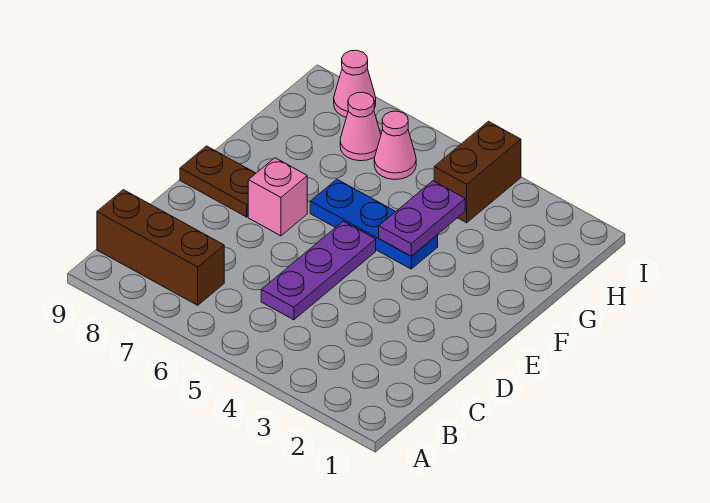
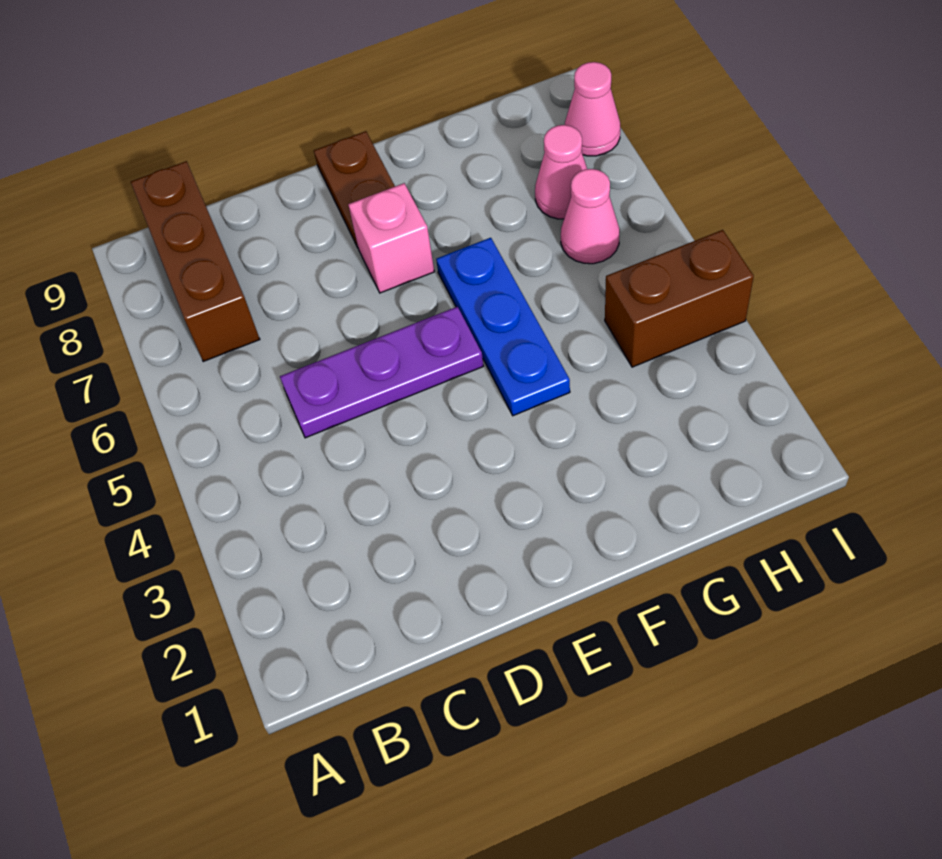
purple 1x2 plate [379,181,465,256] -> none

